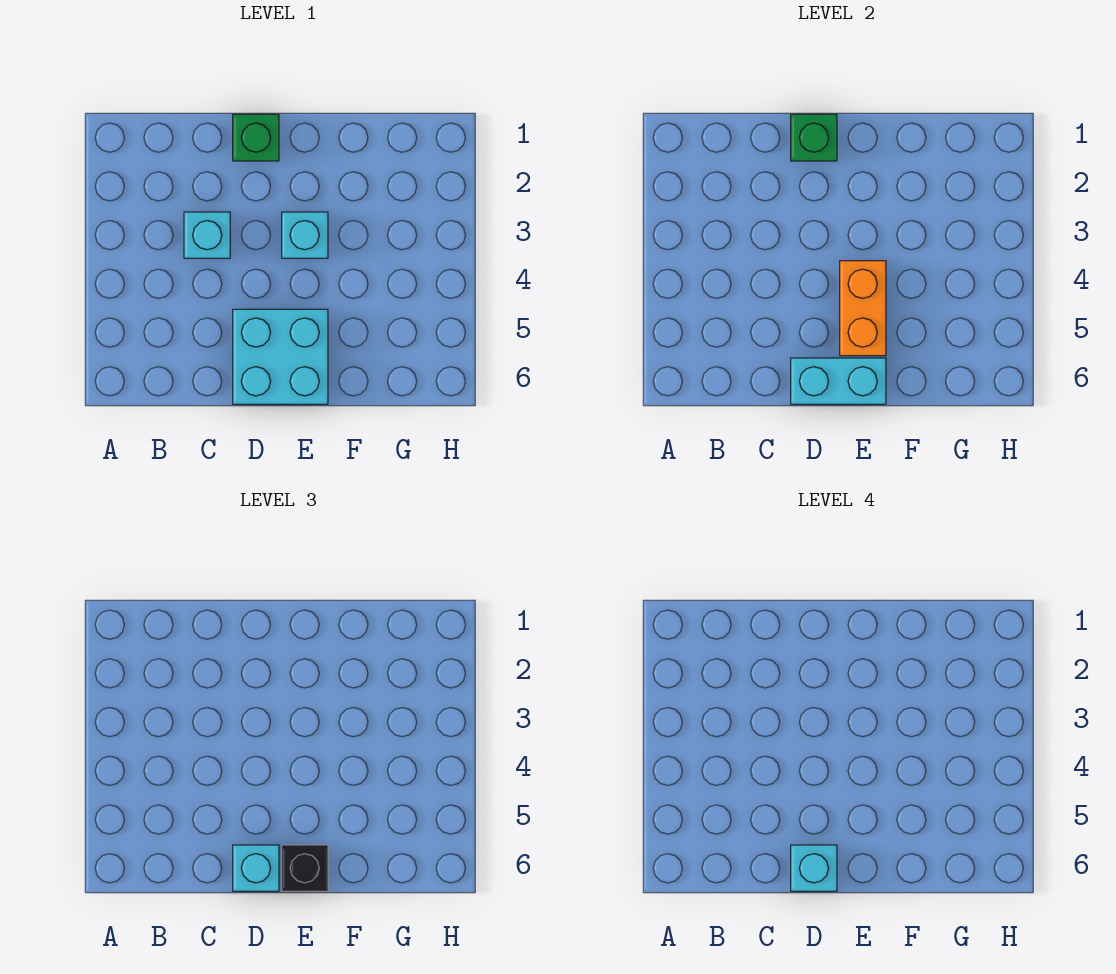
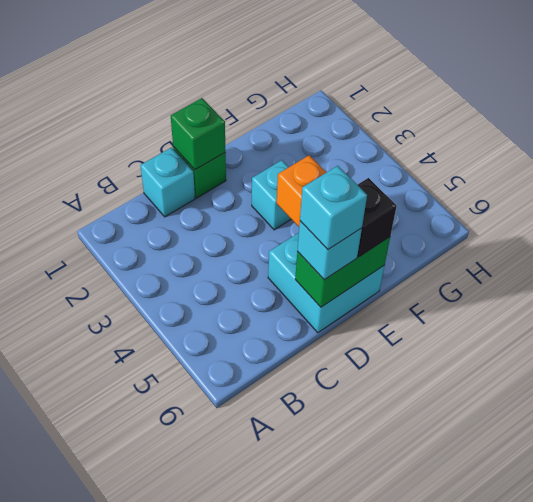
cyan 1x1 brick [184,212,230,258] -> cyan 1x1 brick moved to [140,148,195,217]
cyan 1x2 brick [791,358,886,404] -> green 1x2 brick [295,237,390,307]

